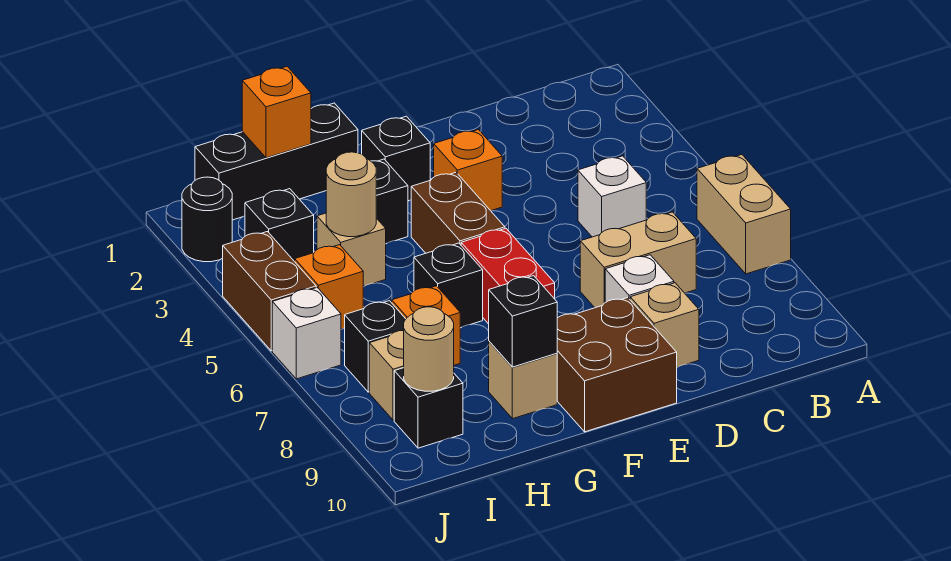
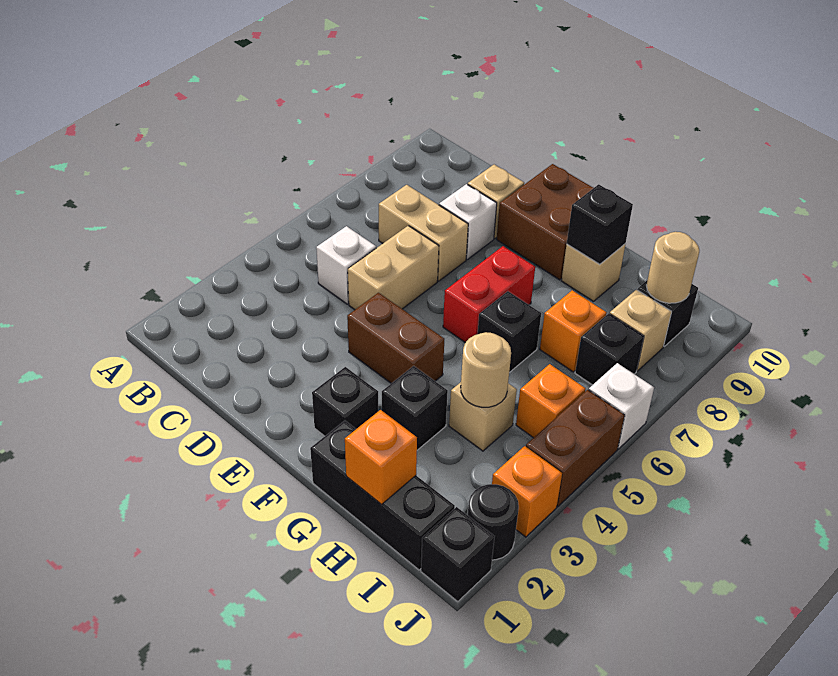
tan 1x2 brick [697,155,791,274] -> tan 1x2 brick moved to [348,226,439,310]
orange 1x1 brick [434,130,502,211] -> orange 1x1 brick moved to [492,446,562,537]
brown 1x2 brick [411,173,505,253] -> brown 1x2 brick turned to [347,293,444,383]
black 1x1 brick [245,189,314,262] -> black 1x1 brick moved to [421,507,495,602]

